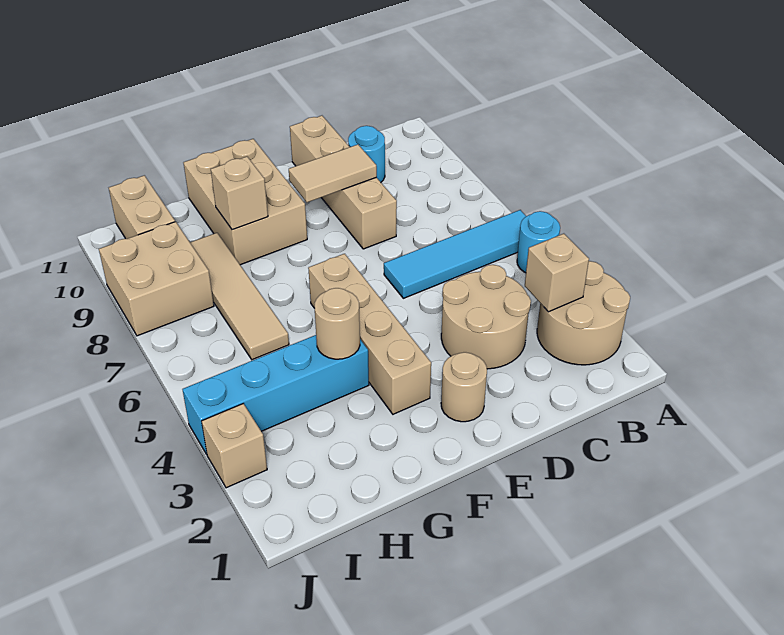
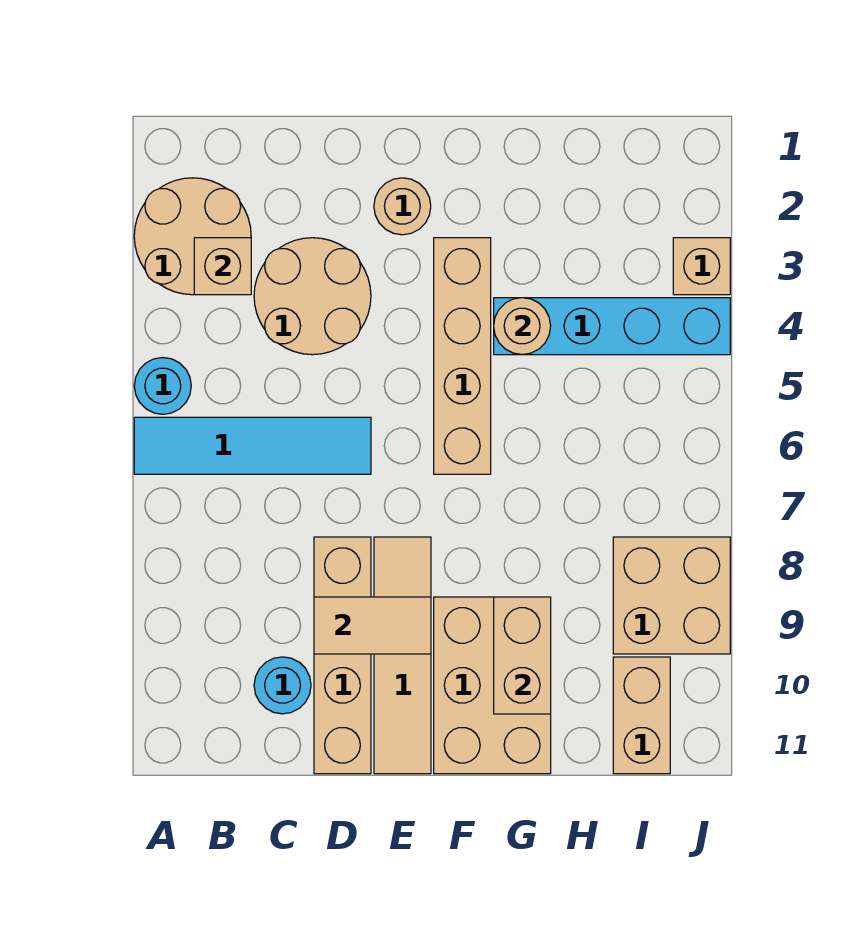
tan 1x1 brick [211,157,268,230] -> tan 1x2 brick [494,597,551,714]
tan 1x4 tile [190,233,289,360] -> tan 1x4 tile moved to [374,537,431,774]

